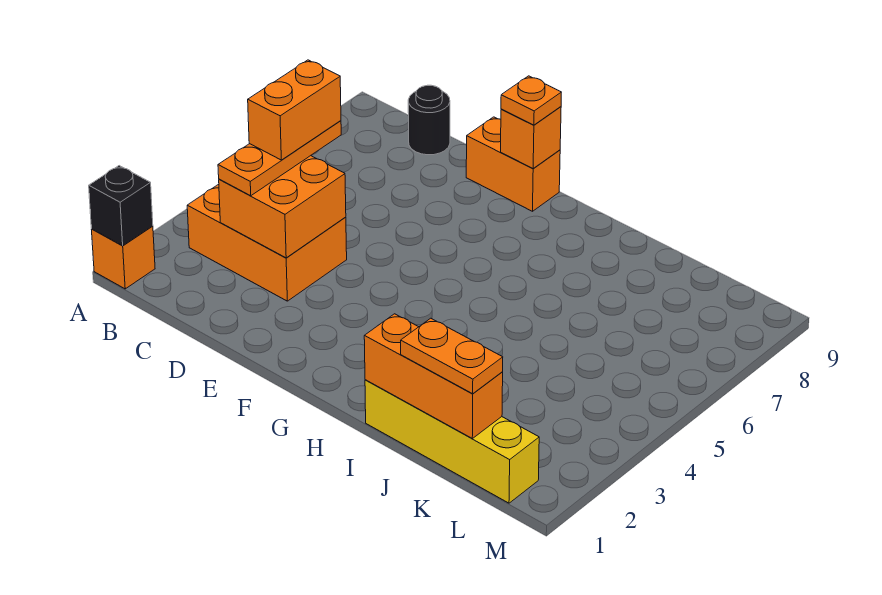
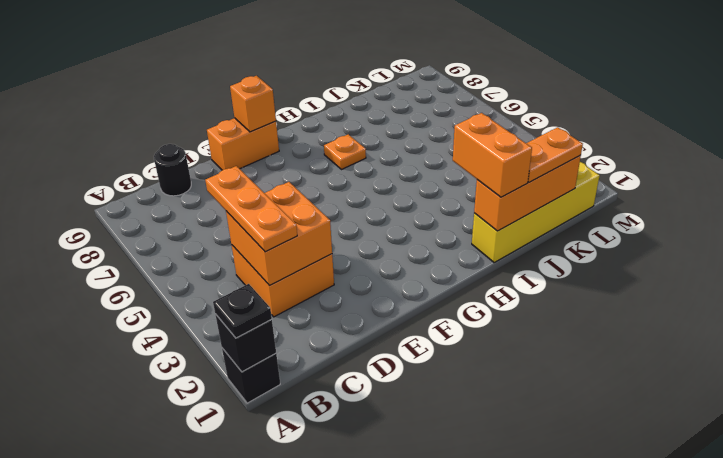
orange 1x1 brick [91,226,155,289] -> black 1x1 brick [222,348,280,403]
none -> black 1x1 plate [213,284,272,338]
orange 2x3 brick [187,184,347,301] -> orange 2x2 brick [232,245,334,317]
orange 1x2 brick [248,60,341,160] -> orange 1x2 brick moved to [453,113,532,197]
orange 1x1 plate [501,76,561,125] -> orange 1x1 plate moved to [324,134,366,170]

